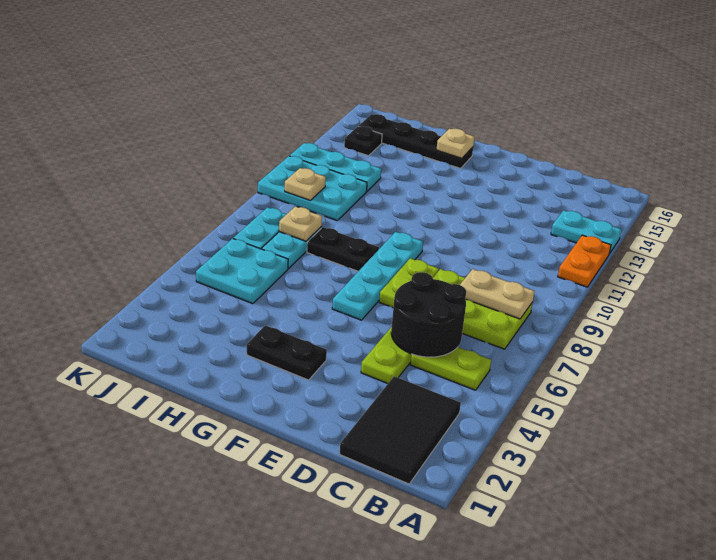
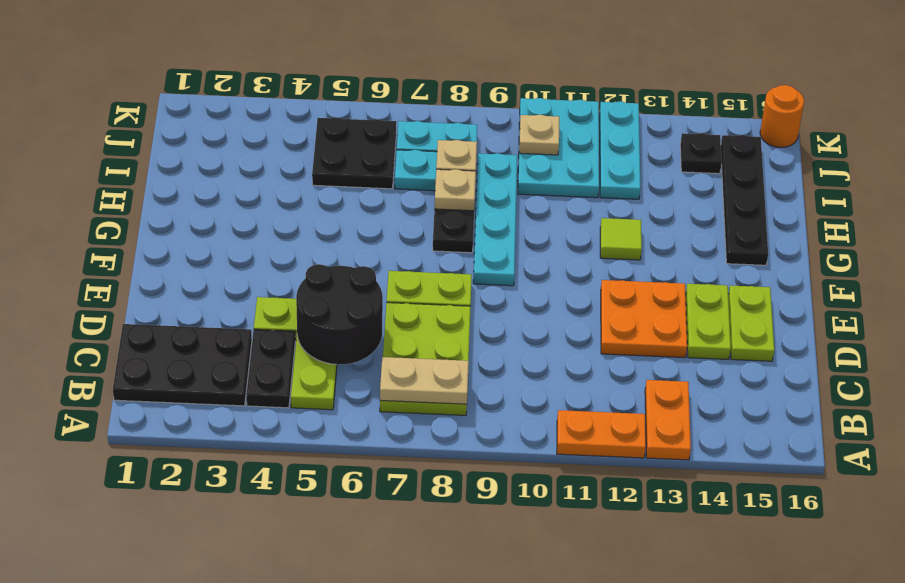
cyan 1x2 plate [551,210,622,254] -> orange 1x2 plate [645,380,691,460]
black 2x3 tile [340,376,461,484] -> black 2x3 plate [113,324,252,406]
tan 1x2 plate [460,269,534,319] -> tan 1x2 plate turned to [380,357,469,404]
none -> orange 2x2 plate [601,280,687,358]
none -> lime 1x2 plate [686,284,731,359]
none -> lime 1x2 plate [728,285,774,361]
black 1x2 plate [247,325,327,380] -> black 1x2 plate moved to [246,330,295,408]
cyan 1x4 plate [332,232,423,320] -> cyan 1x4 plate turned to [473,153,517,286]
none -> lime 1x1 tile [600,218,642,260]
tan 1x1 plate [437,129,475,158] -> tan 1x1 plate moved to [434,169,476,211]
cyan 2x2 plate [196,239,288,304] -> black 2x2 plate [312,117,397,189]
none -> orange 1x1 round brick [760,85,804,147]

